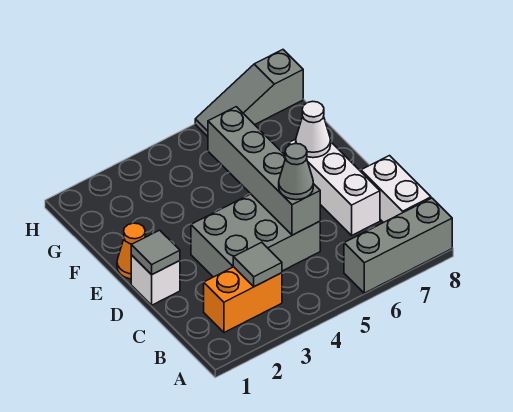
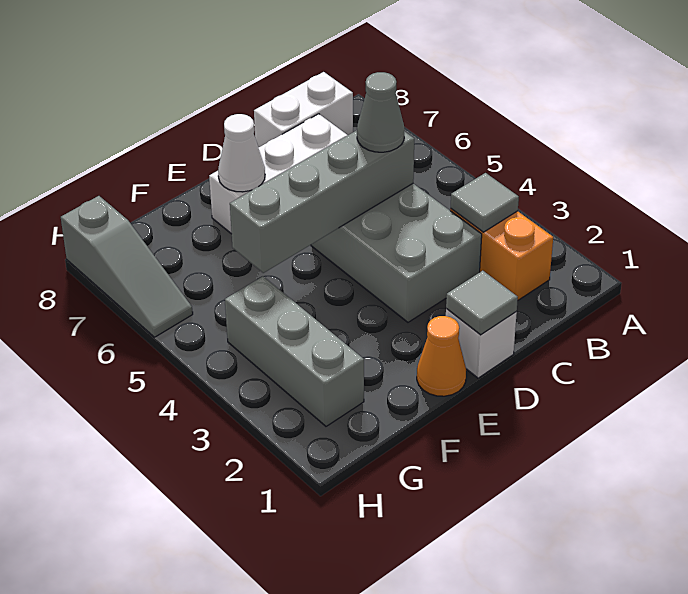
grey 1x3 brick [344,198,452,293] -> grey 1x3 brick moved to [225,276,364,426]

